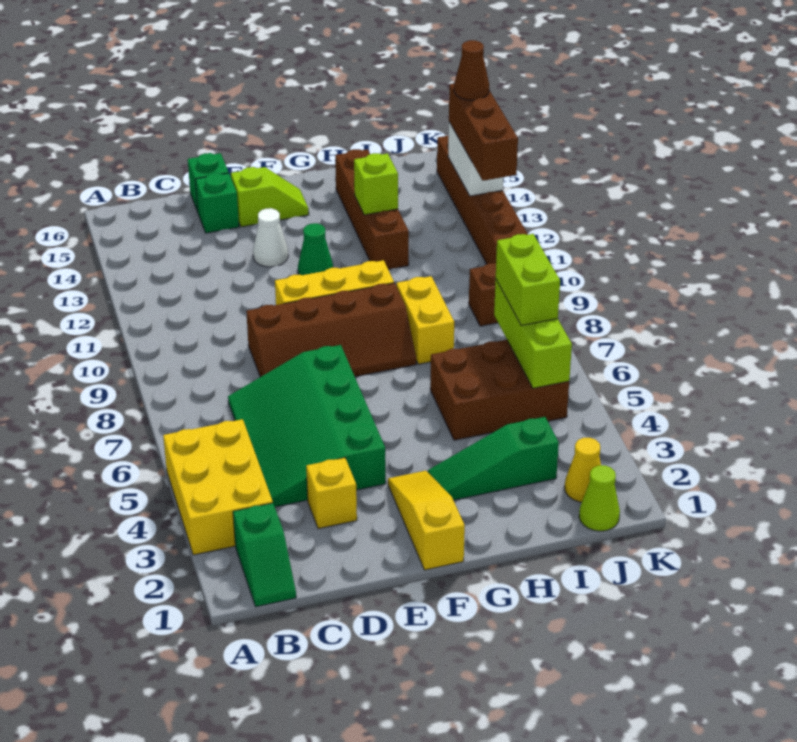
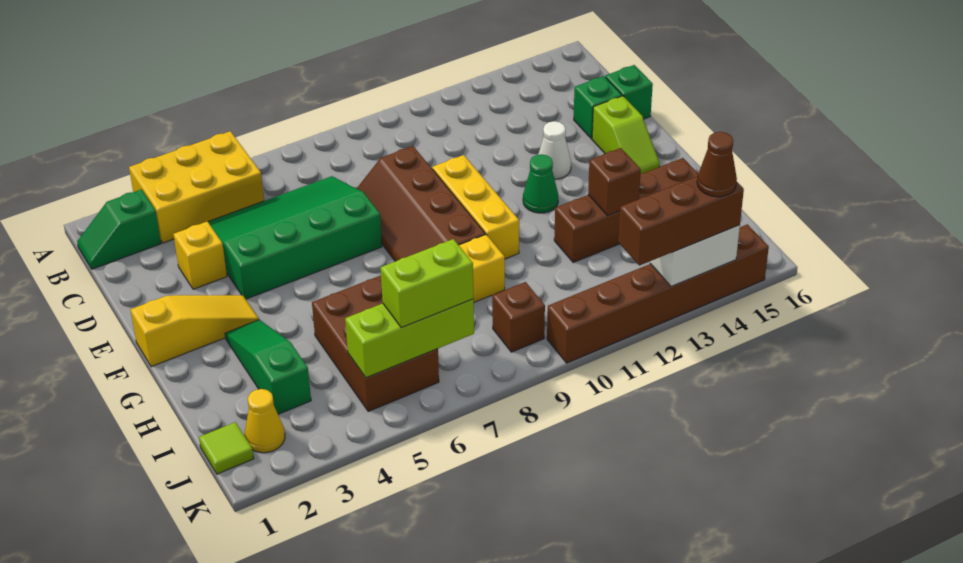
lime 1x1 brick [354,153,398,215] -> brown 1x1 brick [588,148,641,216]
lime 1x1 cone [579,465,620,531] -> lime 1x1 tile [199,422,254,474]

